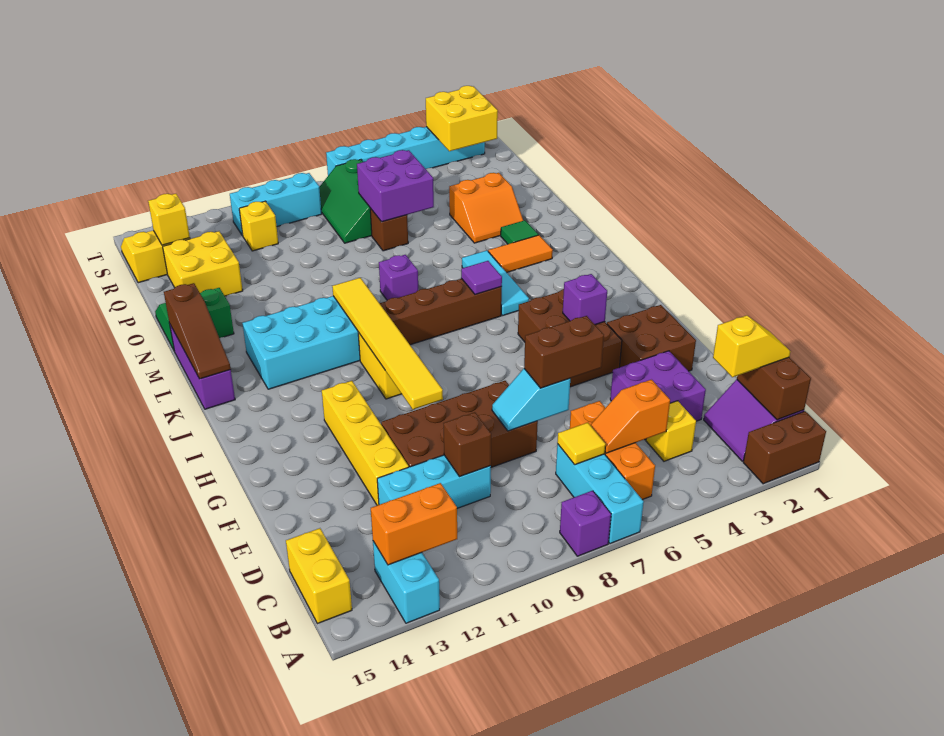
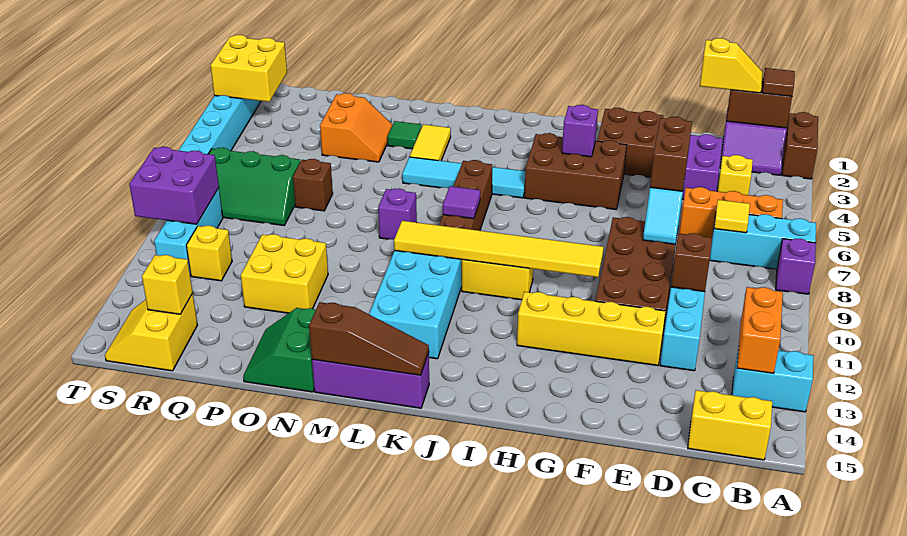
none -> brown 1x1 tile [762,68,795,96]
yellow 1x2 slope [713,315,791,377] -> yellow 1x2 slope turned to [700,38,763,93]
orange 1x2 slope [590,380,670,453] -> none
cyan 1x3 tile [462,250,529,315] -> cyan 1x4 tile [402,157,525,198]
purple 1x1 tile [461,261,502,295] -> purple 1x1 tile moved to [443,186,480,219]
orange 1x2 tile [488,235,553,272] -> yellow 1x2 tile [410,124,451,161]
purple 2x2 brick [357,150,434,222] -> purple 2x2 brick moved to [129,147,219,224]
yellow 2x2 brick [163,231,243,296] -> yellow 2x2 brick moved to [241,234,328,313]

